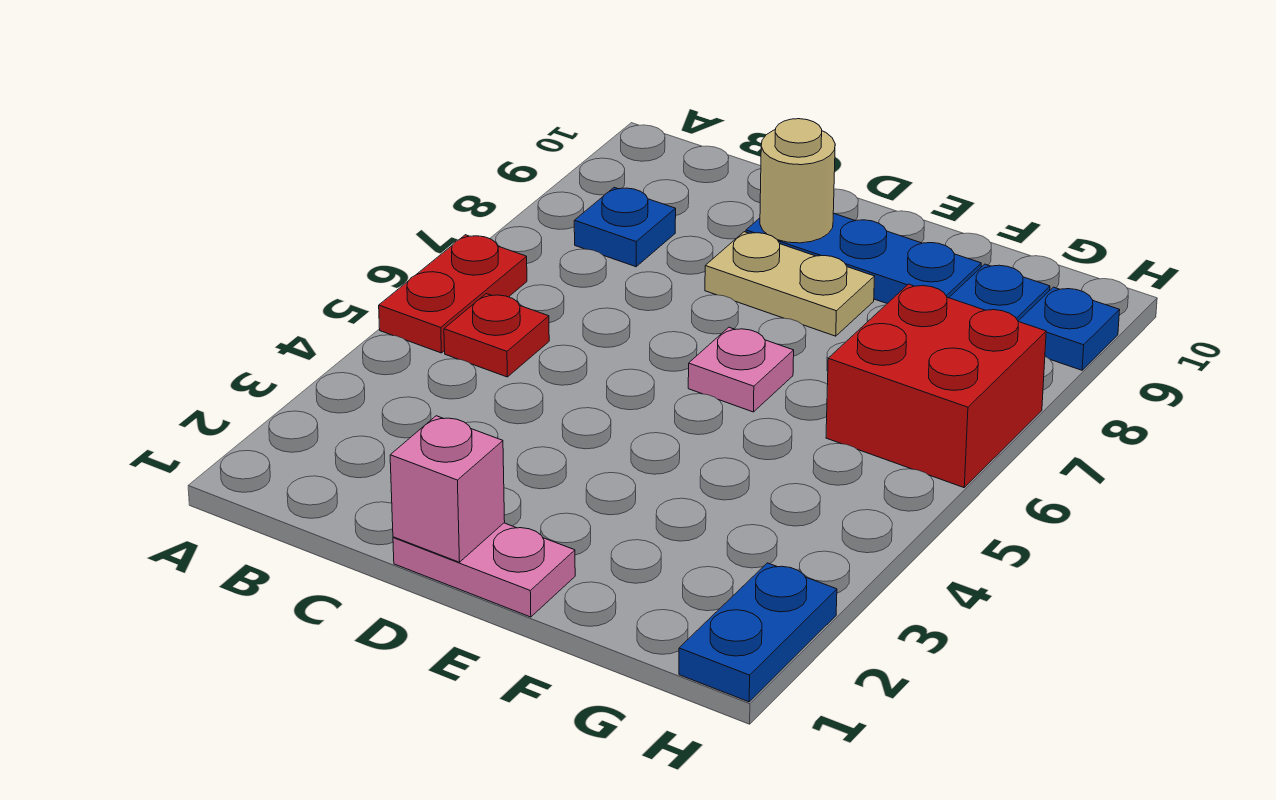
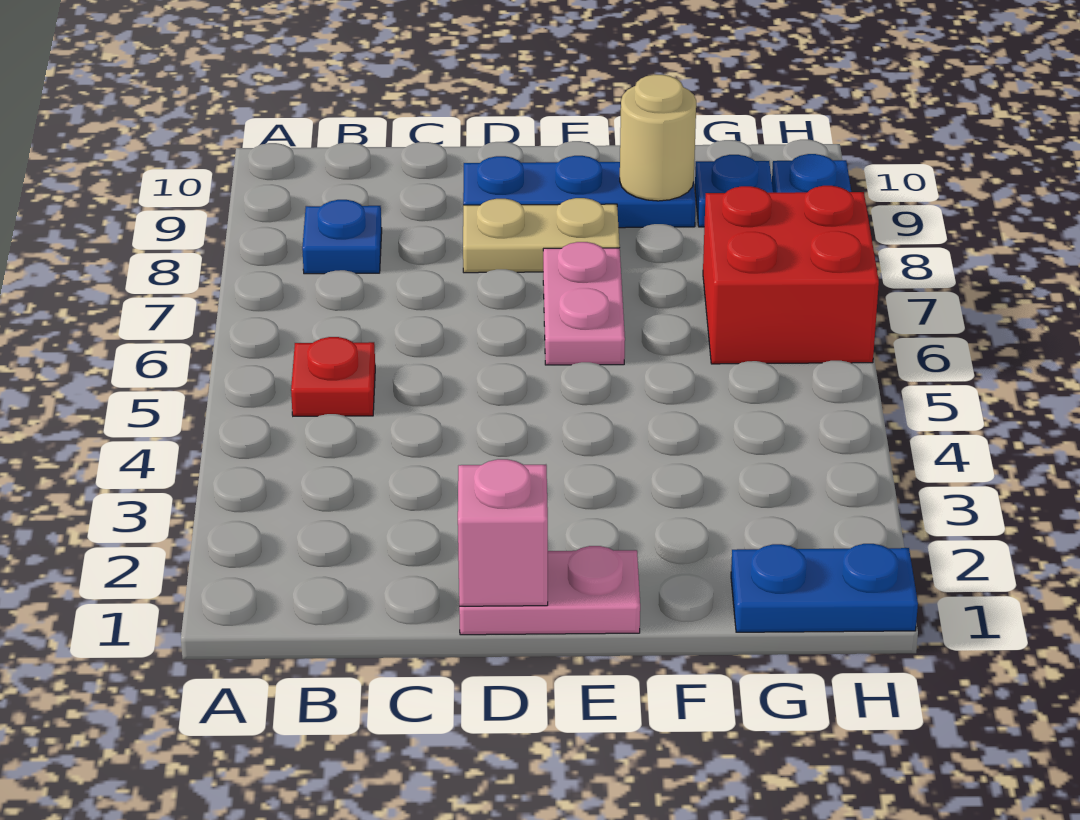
red 1x2 plate [379,235,527,353] -> none
tan 1x1 round brick [760,119,835,243] -> tan 1x1 round brick moved to [620,75,696,201]
pink 1x1 plate [688,327,794,412] -> pink 1x2 plate [543,242,625,365]
blue 1x2 plate [679,563,837,702] -> blue 1x2 plate turned to [731,544,918,632]

